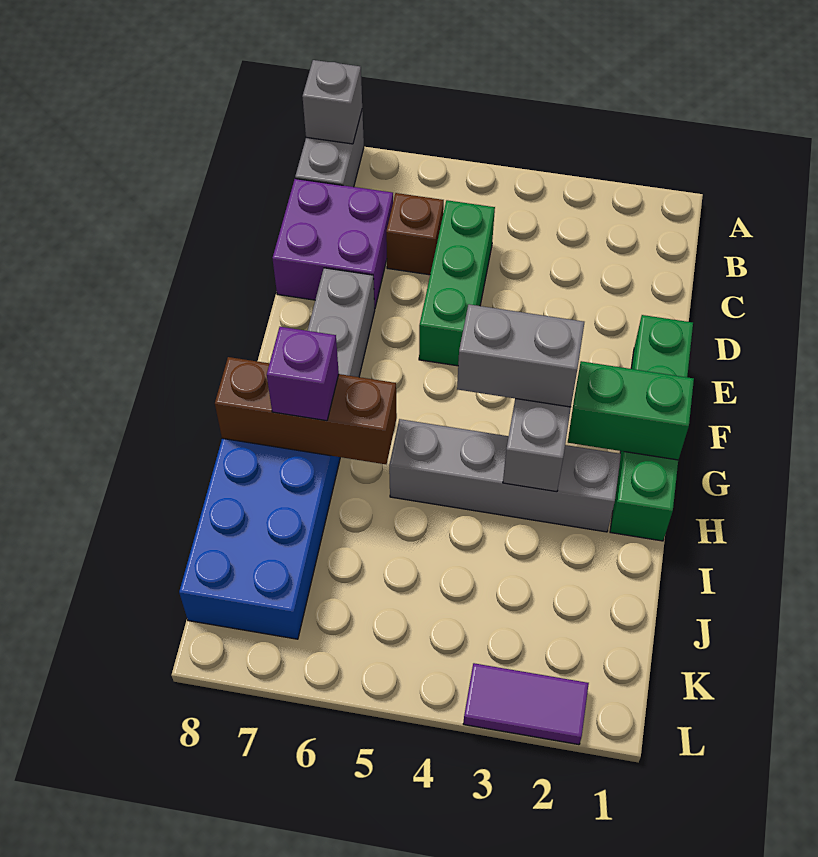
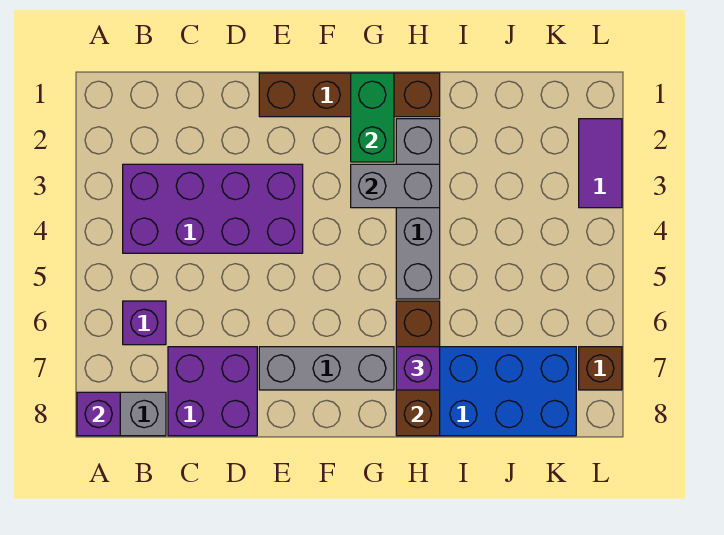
grey 1x1 brick [302,60,362,144] -> purple 1x1 brick [77,392,120,436]
none -> purple 2x4 brick [123,164,303,253]
none -> purple 1x1 brick [123,301,166,345]
green 1x3 brick [419,200,495,366] -> none
brown 1x1 brick [386,193,444,275] -> brown 1x1 brick moved to [579,347,622,390]
green 1x4 brick [610,315,693,541] -> brown 1x4 brick [259,73,440,117]
grey 1x2 brick [457,304,584,407] -> none

